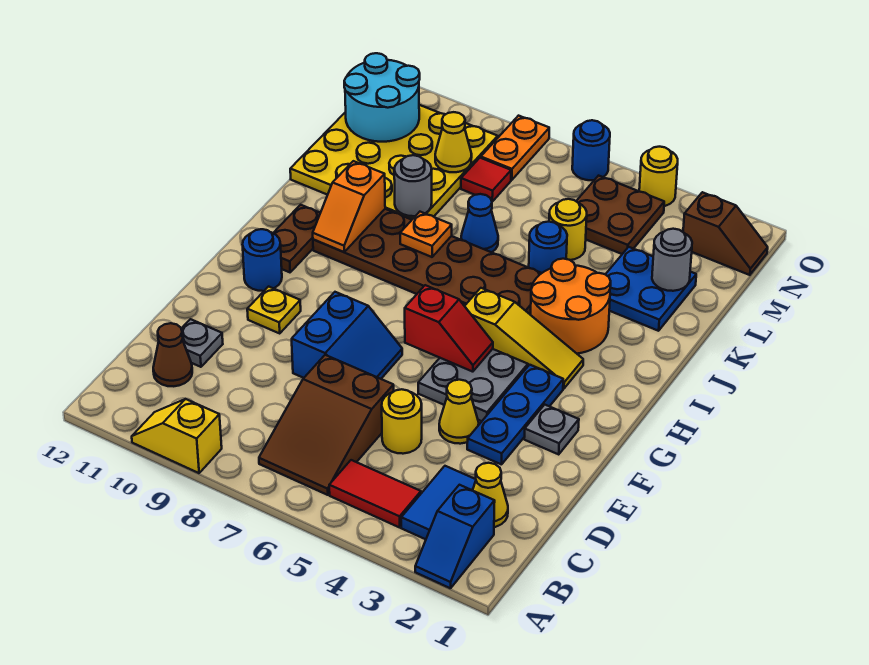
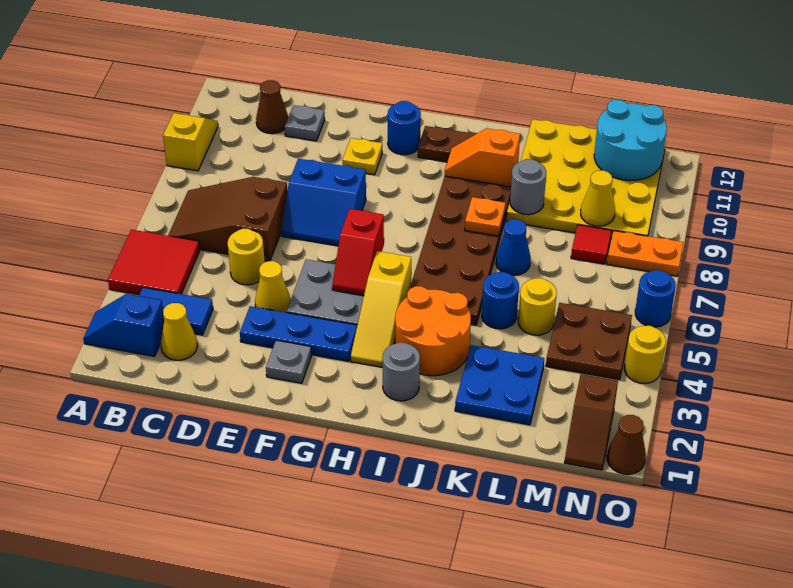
red 1x2 tile [329,460,421,527] -> red 2x2 tile [108,230,200,295]
grey 1x1 round brick [652,229,692,291] -> grey 1x1 round brick moved to [382,343,420,401]
none -> brown 1x1 cone [607,415,646,474]

